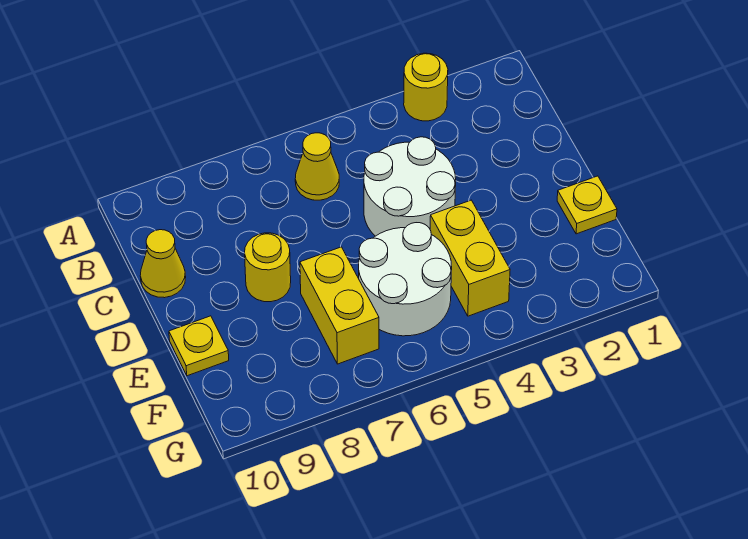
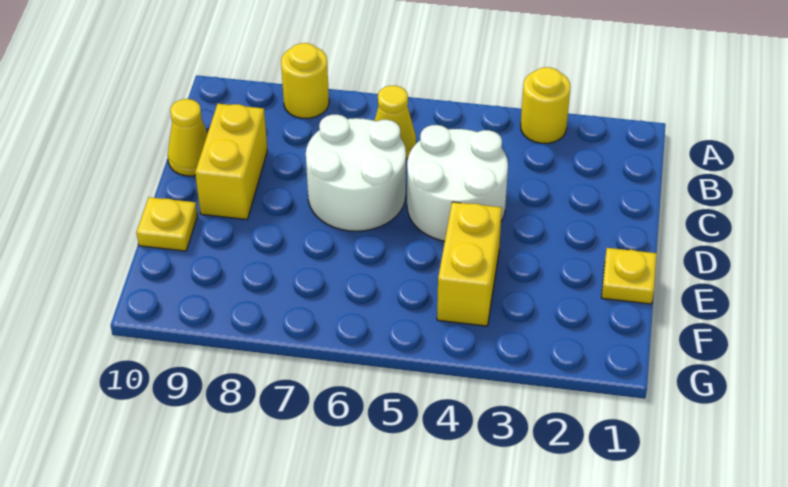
yellow 1x1 round brick [245,233,291,302] -> yellow 1x1 round brick moved to [281,43,329,118]
white 2x2 round brick [359,223,452,336] -> white 2x2 round brick moved to [306,115,406,231]
yellow 1x2 brick [300,247,379,364] -> yellow 1x2 brick moved to [195,104,267,219]

